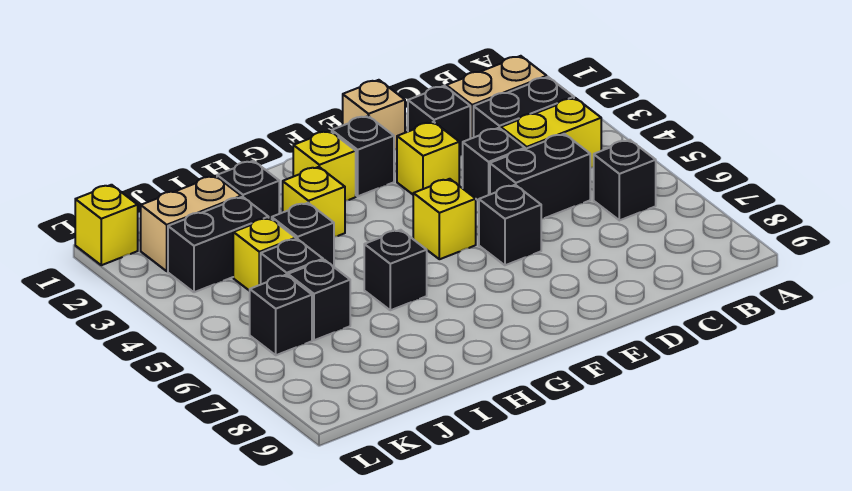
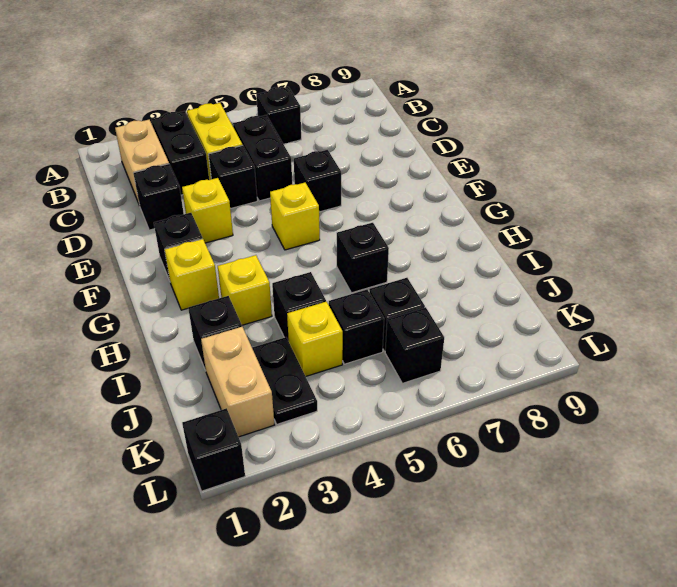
tan 1x1 brick [343,80,405,150] -> none
black 1x2 brick [168,197,269,292] -> black 1x2 plate [252,337,317,424]
yellow 1x1 brick [75,185,138,265] -> black 1x1 brick [182,408,245,491]

